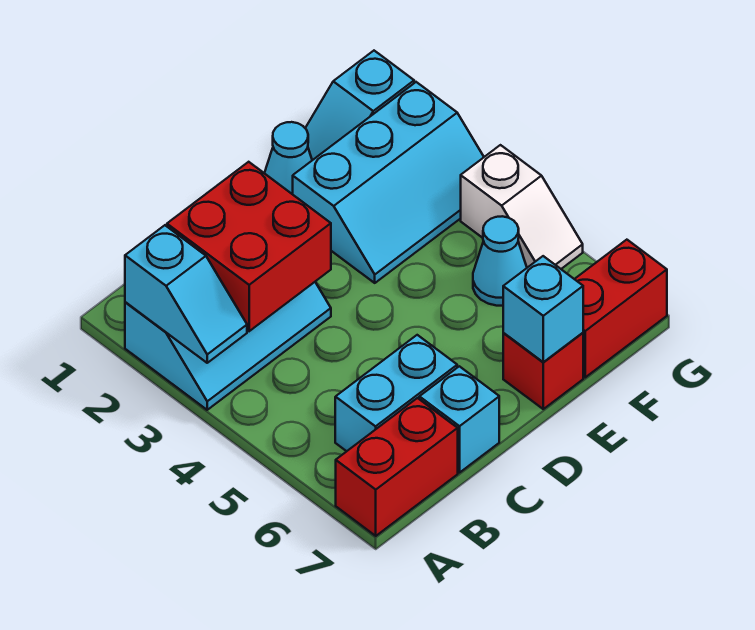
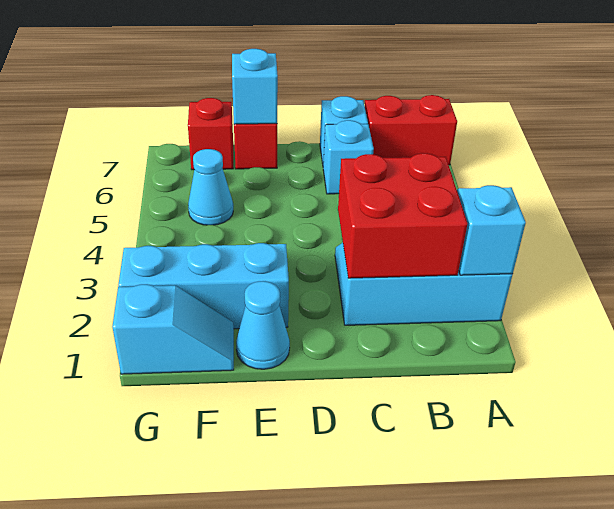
cyan 1x2 brick [335,335,457,451] -> cyan 1x1 brick [323,120,374,194]
red 1x2 brick [575,240,667,377] -> red 1x1 brick [188,98,233,170]
white 1x2 slope [461,145,583,269] -> none

